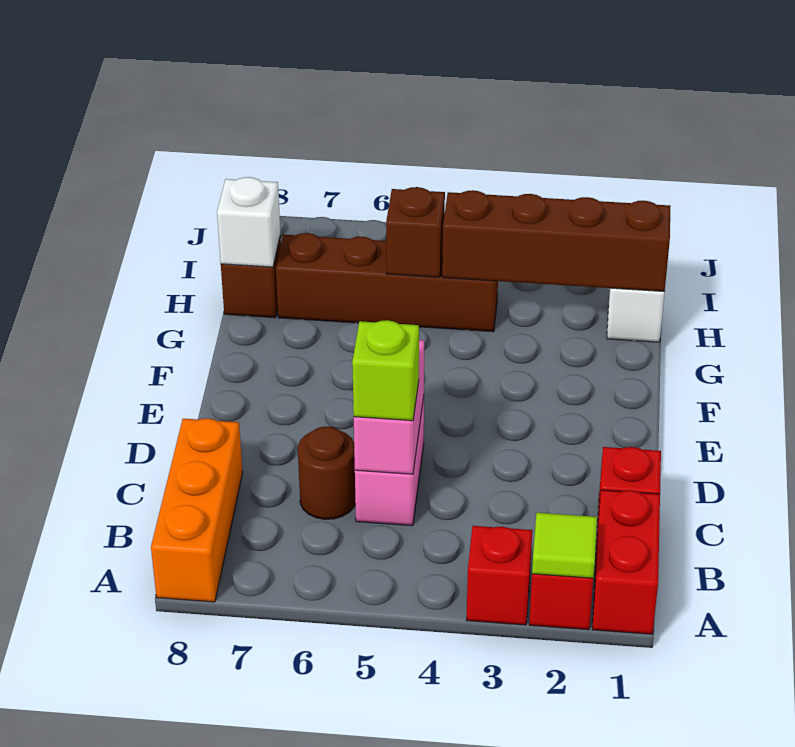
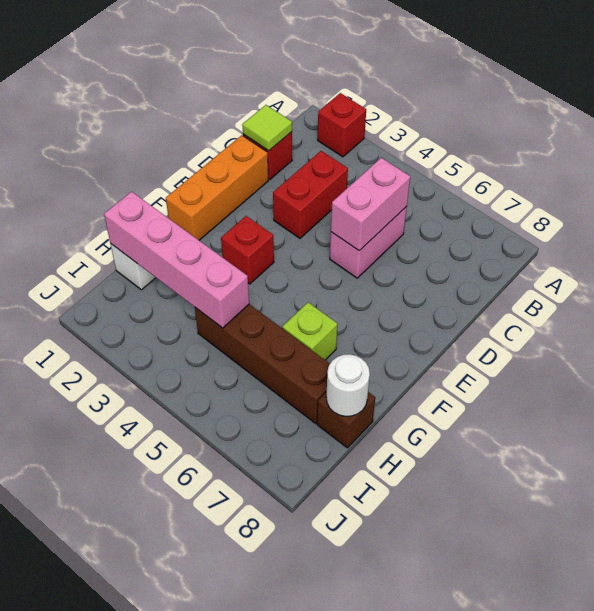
red 1x2 brick [592,490,660,634] -> red 1x2 brick moved to [273,151,348,238]
lime 1x1 tile [532,513,597,578] -> lime 1x1 tile moved to [242,105,292,151]
red 1x1 brick [467,526,532,625] -> red 1x1 brick moved to [221,216,274,284]
orange 1x3 brick [151,418,243,602] -> orange 1x3 brick moved to [166,135,268,240]
lime 1x1 brick [352,320,419,421] -> lime 1x1 brick moved to [282,302,337,360]
brown 1x1 round brick [298,426,355,519] -> none
brown 1x4 brick [442,190,670,292] -> pink 1x4 brick [104,192,249,328]
brown 1x1 brick [386,187,445,277] -> none
white 1x1 brick [217,177,280,267] -> white 1x1 round brick [326,354,370,416]

